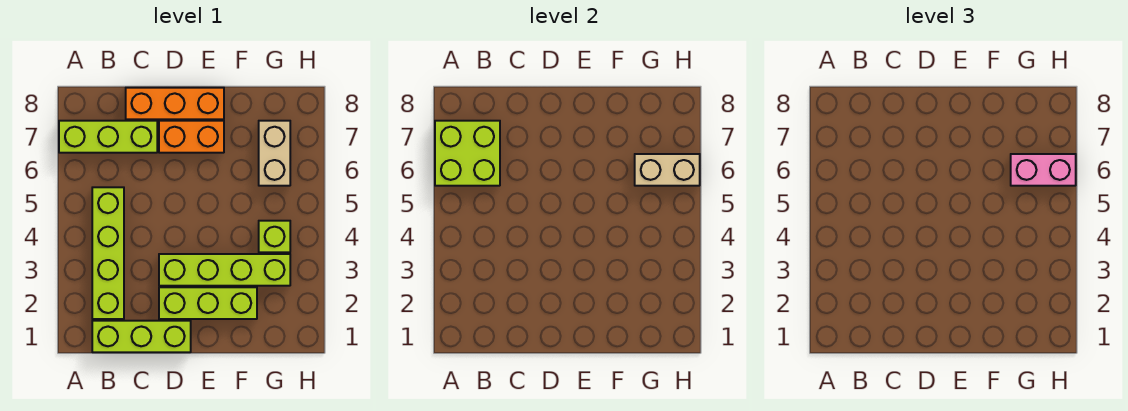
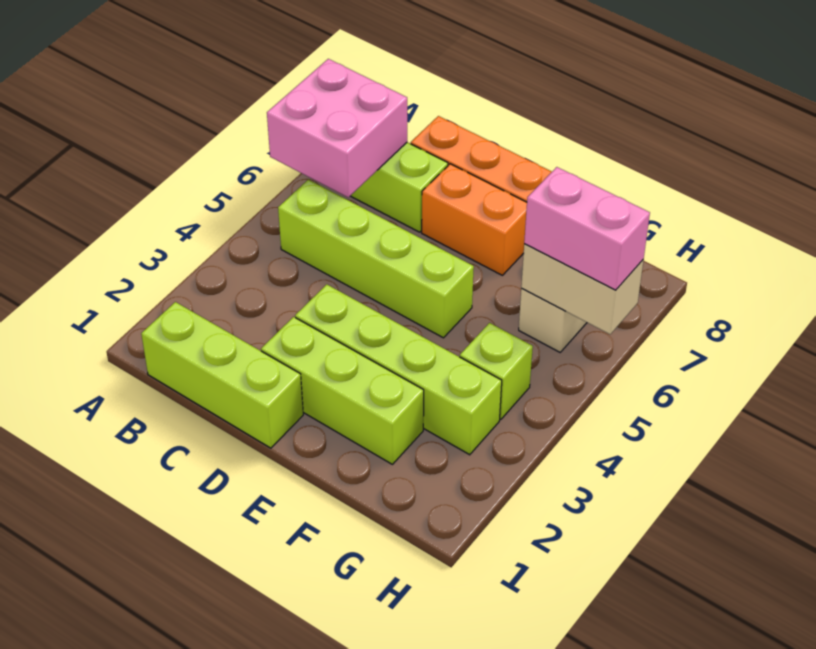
lime 2x2 brick [435,121,500,186] -> pink 2x2 brick [267,59,407,197]
lime 1x4 brick [92,187,124,319] -> lime 1x4 brick turned to [278,180,474,338]

